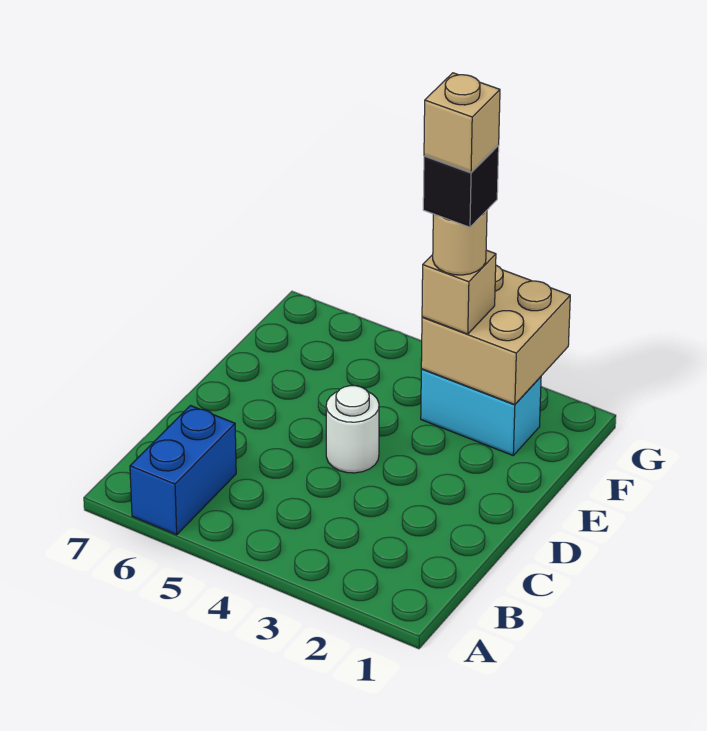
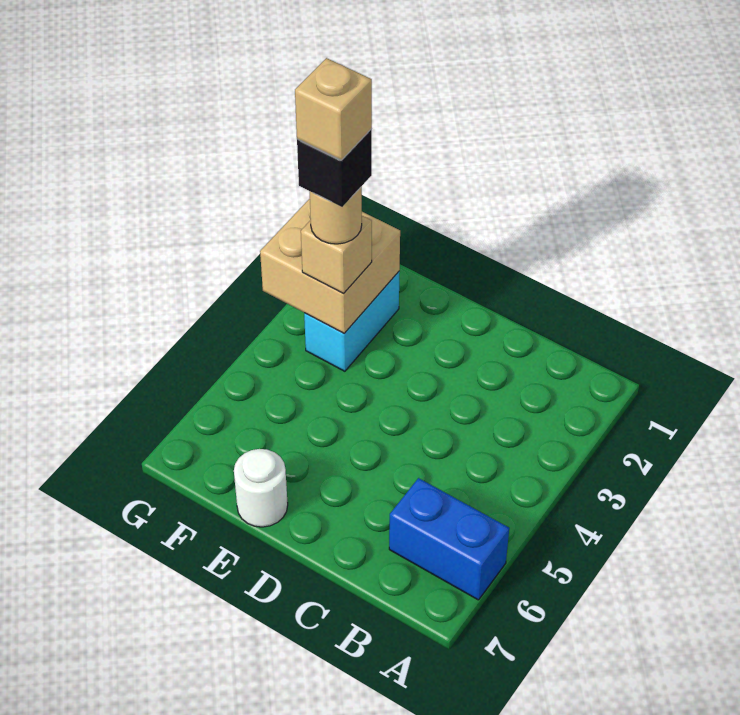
white 1x1 round brick [326,386,379,473] -> white 1x1 round brick moved to [234,449,288,527]

